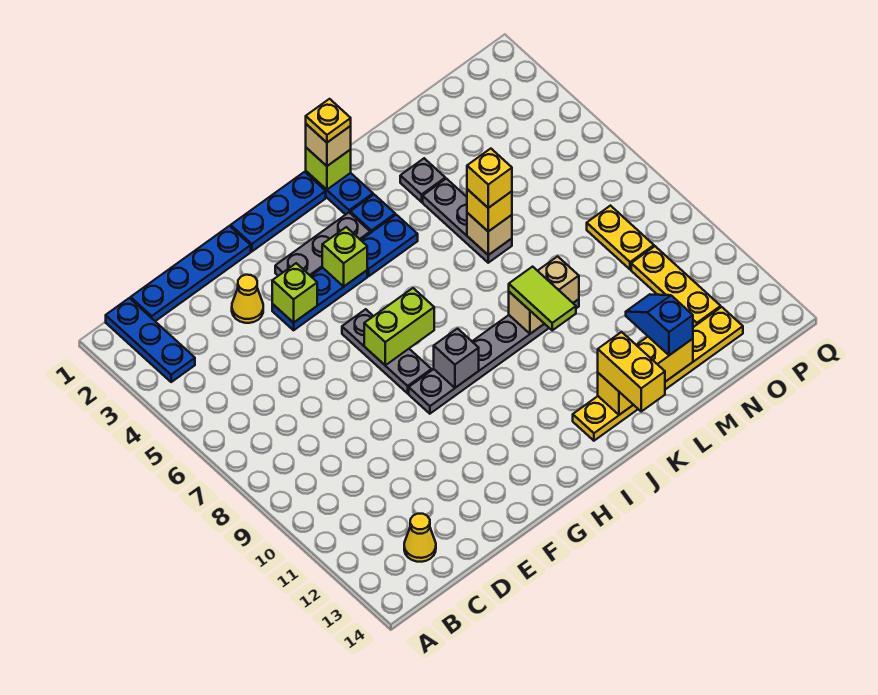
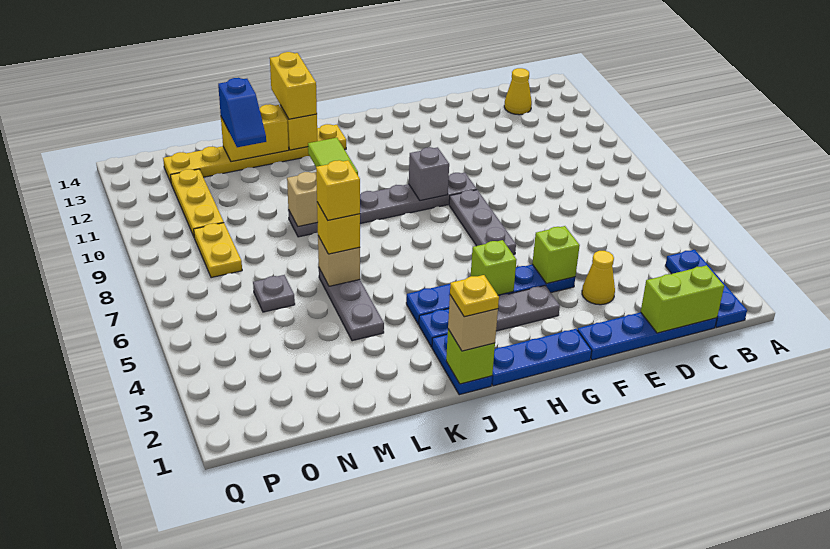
lime 1x2 brick [364,288,434,365] -> lime 1x2 brick moved to [641,265,724,333]
grey 1x1 plate [400,158,445,202] -> grey 1x1 plate moved to [253,275,295,312]

